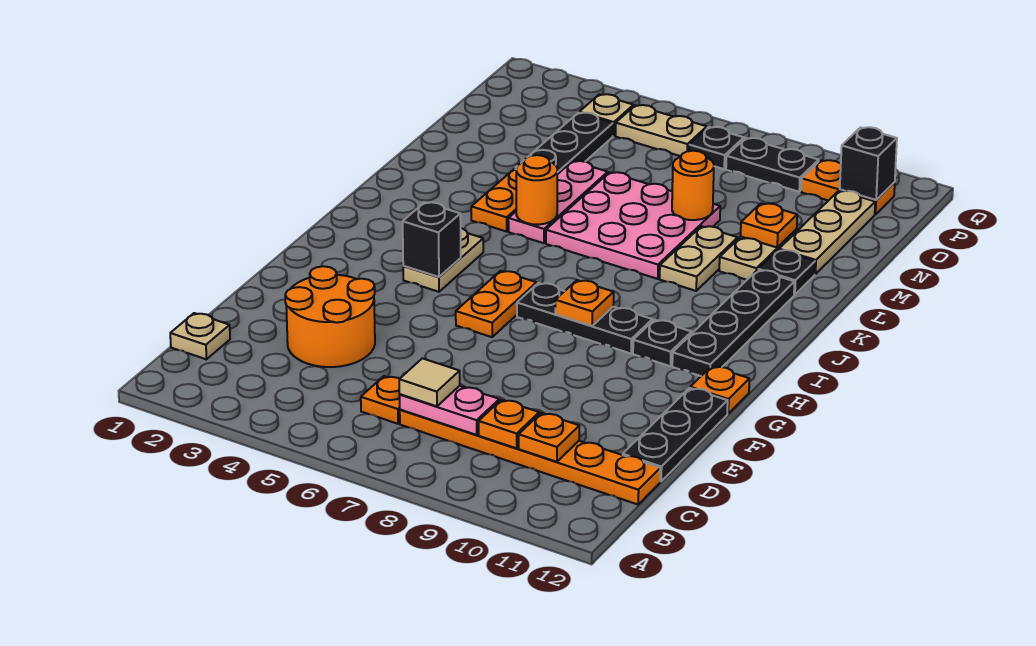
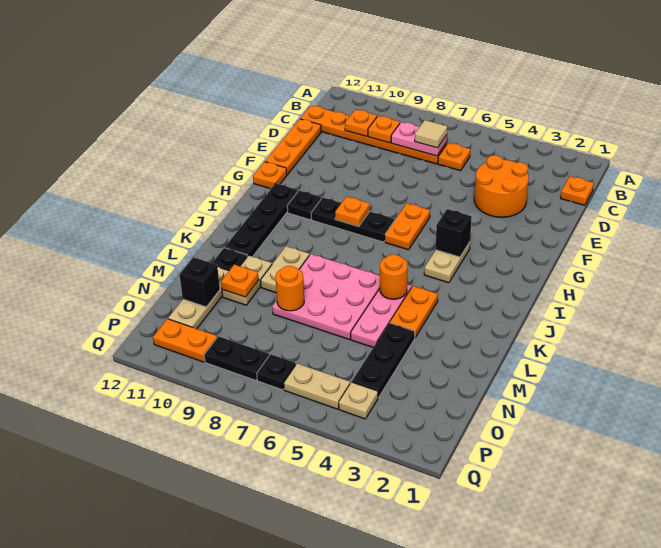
tan 1x1 plate [170,313,230,359] -> orange 1x1 plate [561,176,594,205]
black 1x3 plate [623,388,728,481] -> orange 1x3 plate [265,119,321,175]
black 1x1 brick [840,127,897,200] -> black 1x1 brick moved to [179,257,220,307]

